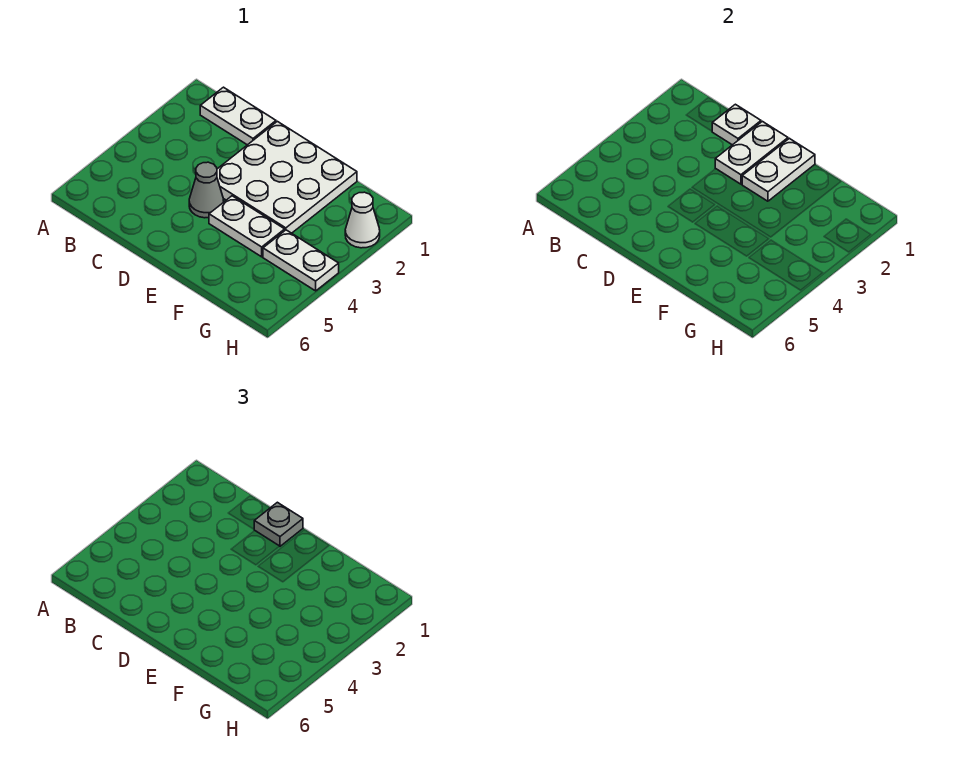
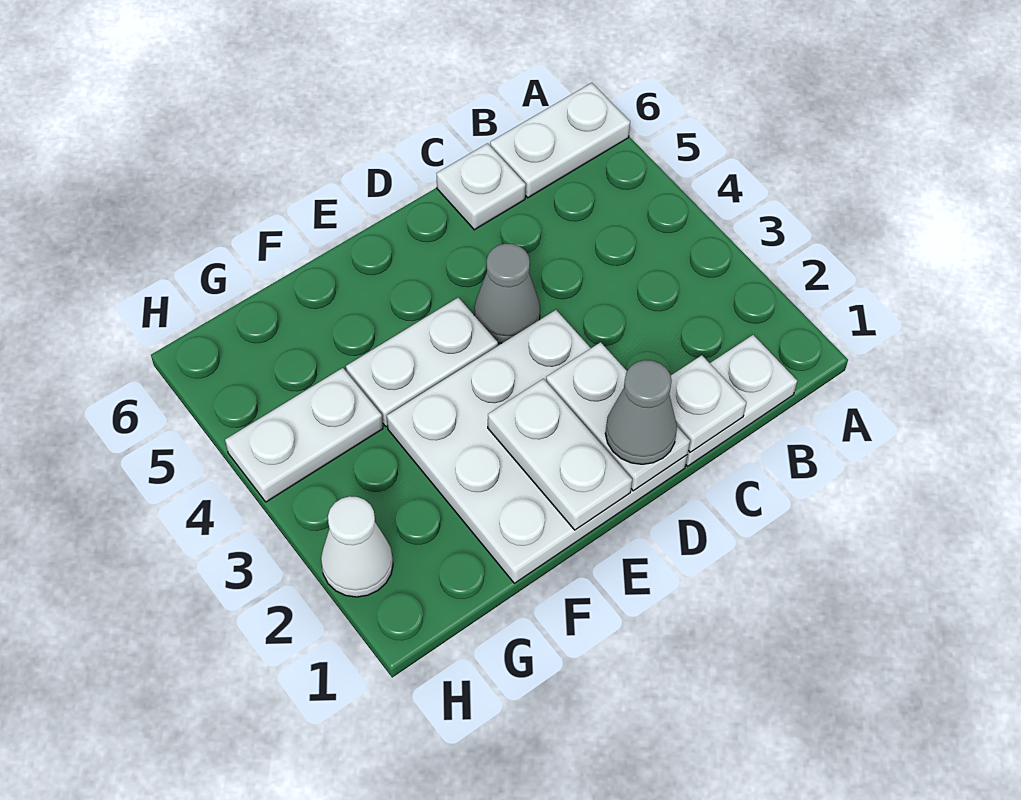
none -> white 1x2 plate [490,83,630,198]
none -> white 1x1 plate [436,143,526,230]
grey 1x1 plate [254,502,303,546] -> grey 1x1 cone [605,360,677,464]

